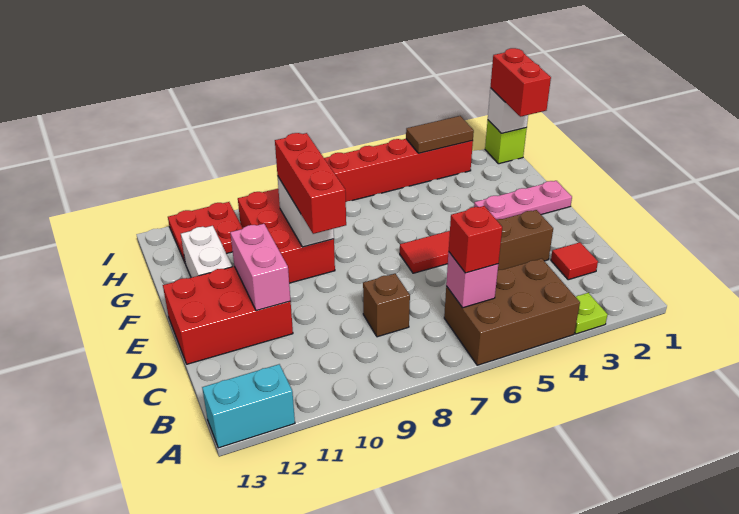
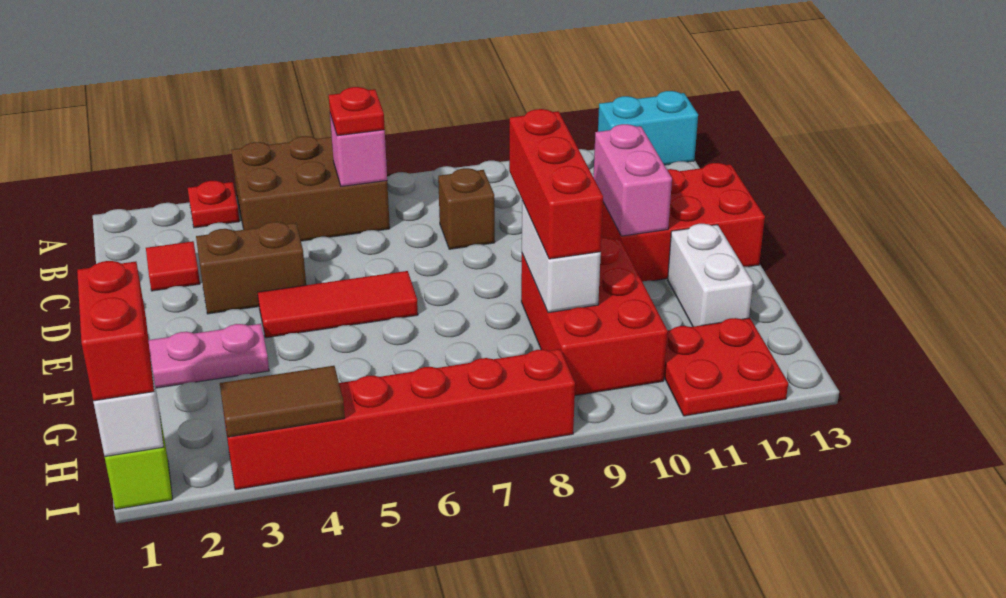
lime 1x1 plate [574,293,608,334] -> red 1x1 plate [188,181,239,228]
red 1x1 brick [449,206,502,273] -> red 1x1 plate [329,87,385,136]

